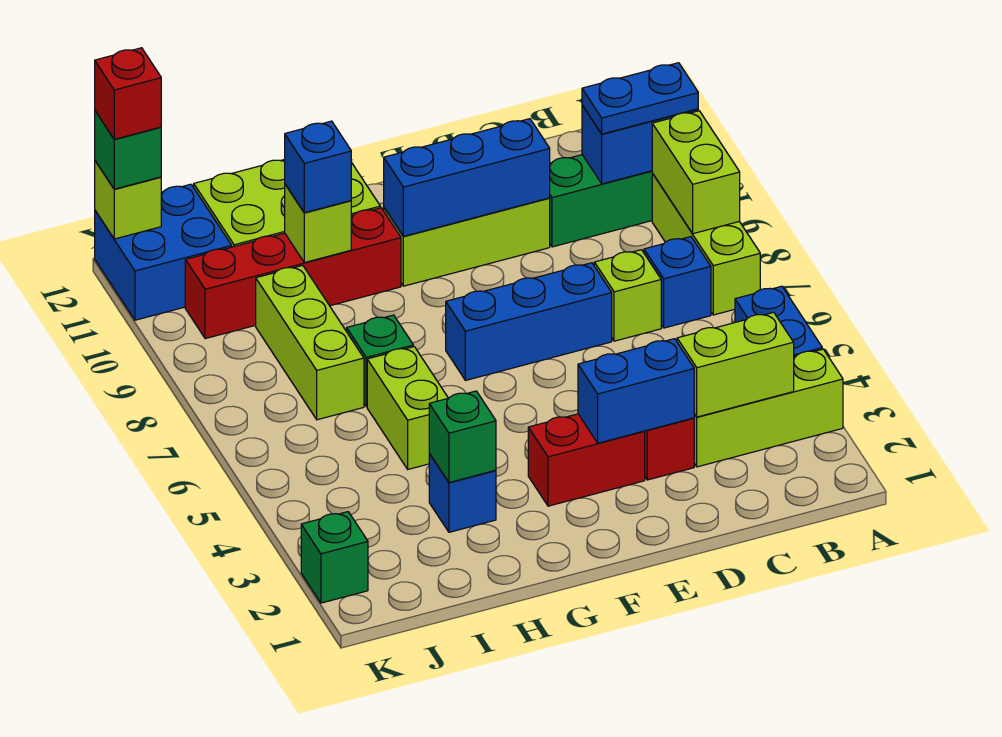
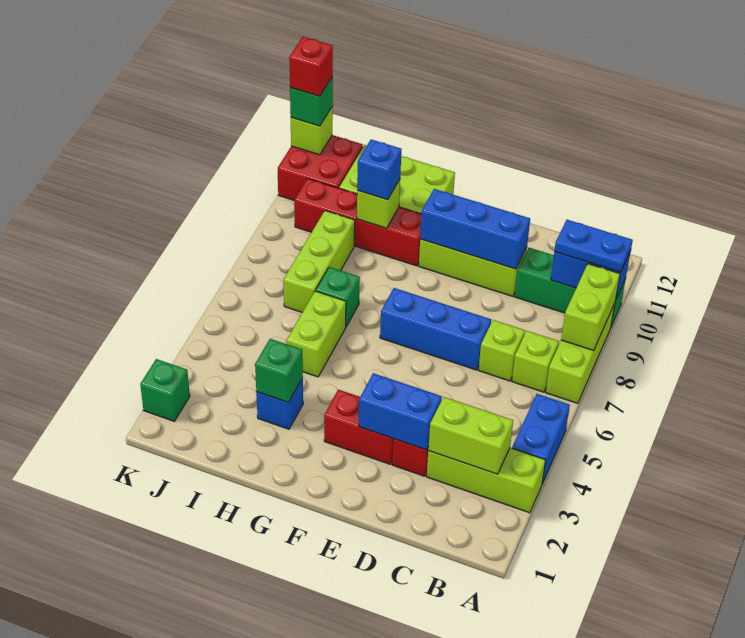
blue 1x1 brick [644,237,711,328] -> lime 1x1 brick [512,331,559,392]
blue 2x2 brick [95,184,232,320] -> red 2x2 brick [278,135,363,200]

